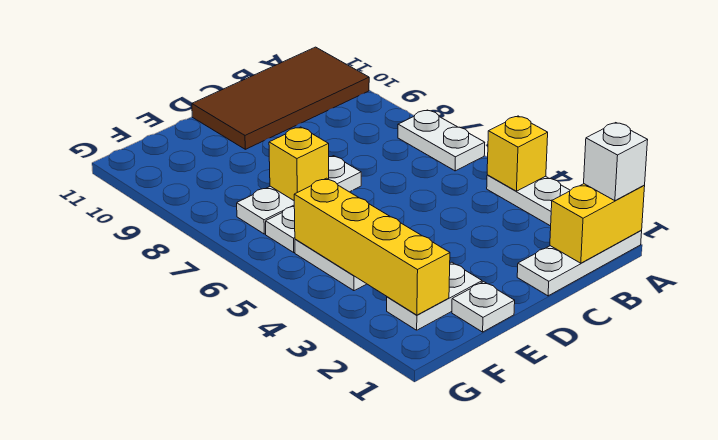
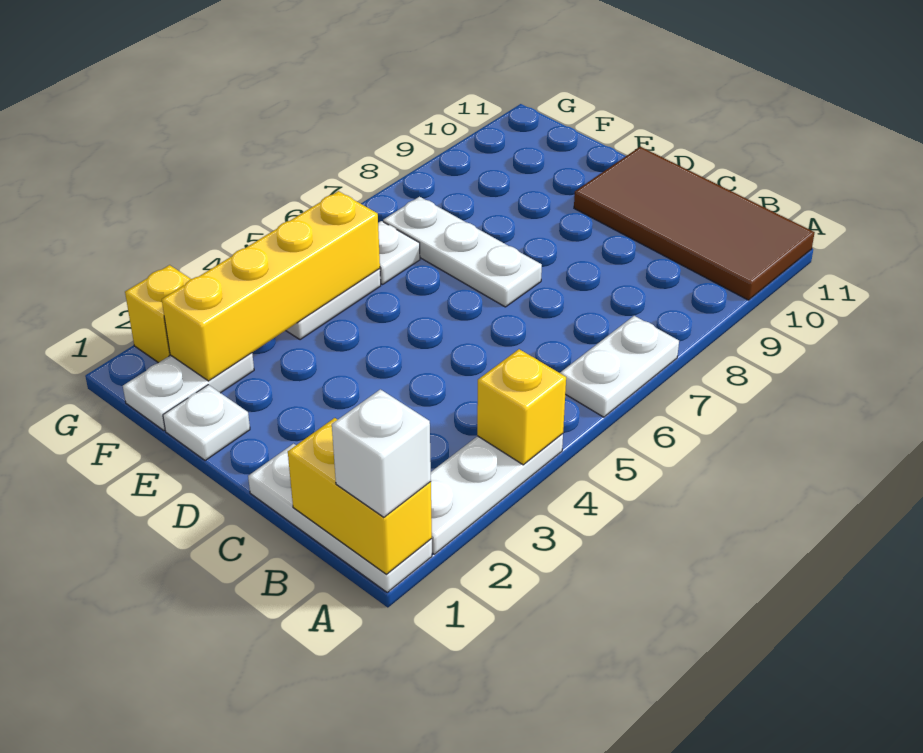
white 1x2 plate [387,262,482,330] -> white 1x2 plate turned to [123,353,254,430]
yellow 1x1 brick [269,127,329,200] -> yellow 1x1 brick moved to [125,265,191,363]

